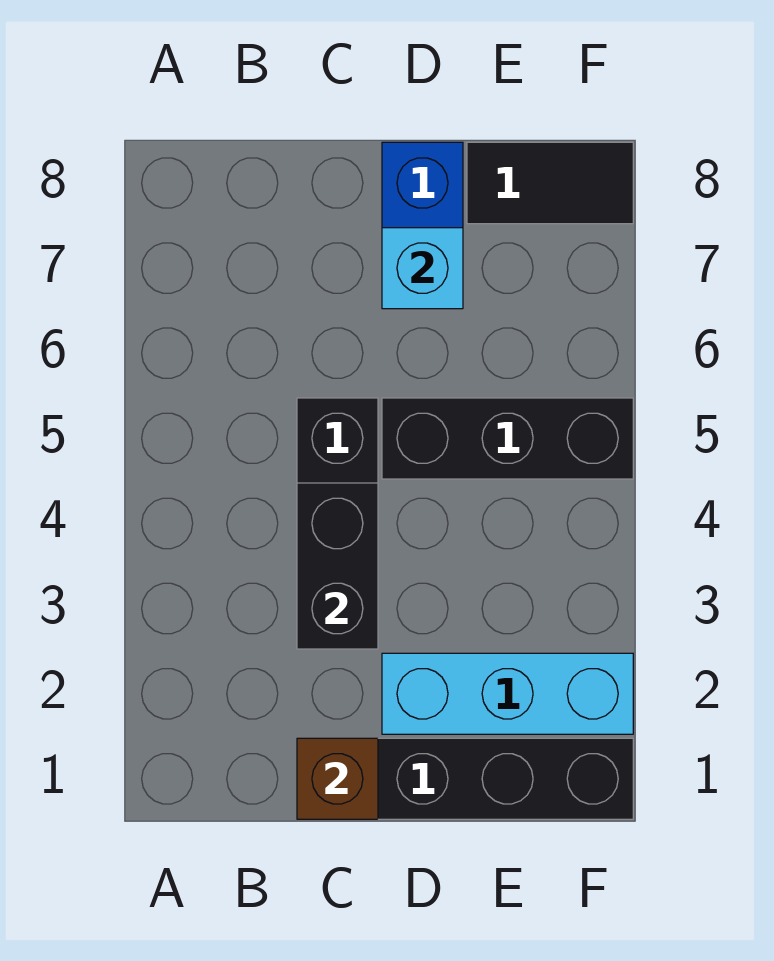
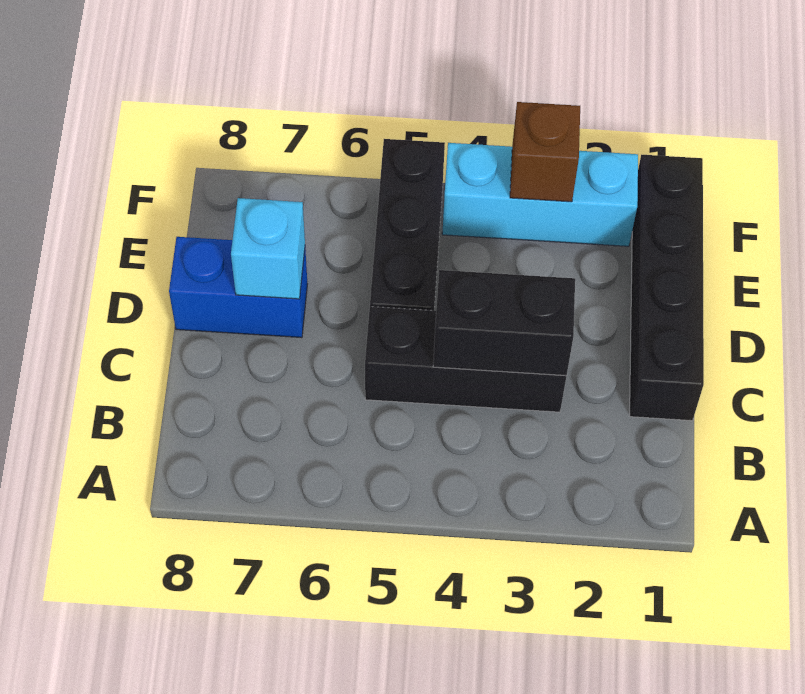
brown 1x1 brick [297,738,378,819] -> brown 1x1 brick moved to [510,102,580,202]
cyan 1x3 brick [382,653,633,734] -> cyan 1x3 brick turned to [442,143,638,246]
black 1x2 tile [467,142,633,224] -> none

